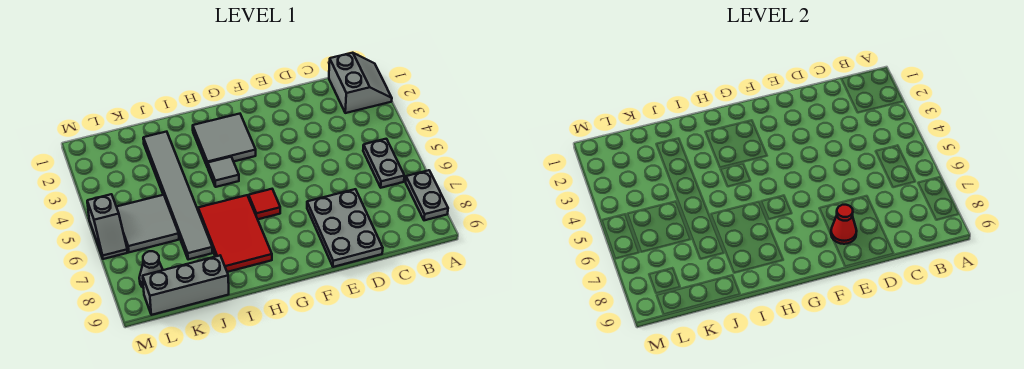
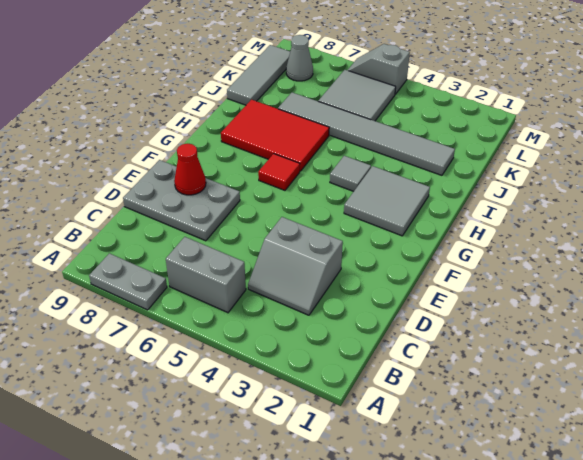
grey 2x2 slope [329,53,392,113] -> grey 2x2 slope moved to [248,217,343,315]
grey 1x2 plate [363,139,404,188] -> grey 1x2 brick [166,237,246,313]
grey 1x3 brick [143,256,229,315] -> grey 1x3 tile [227,45,290,105]

